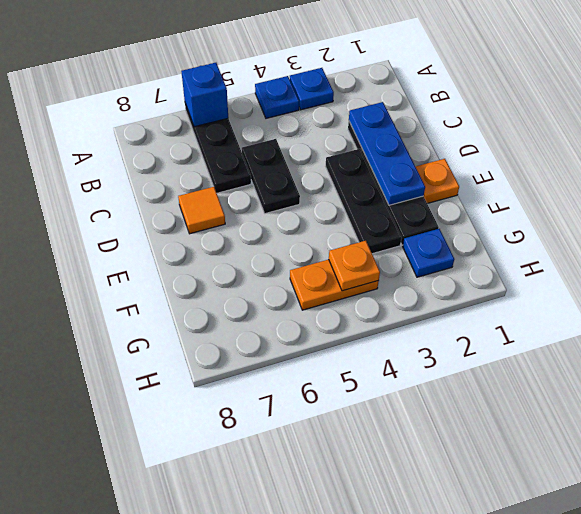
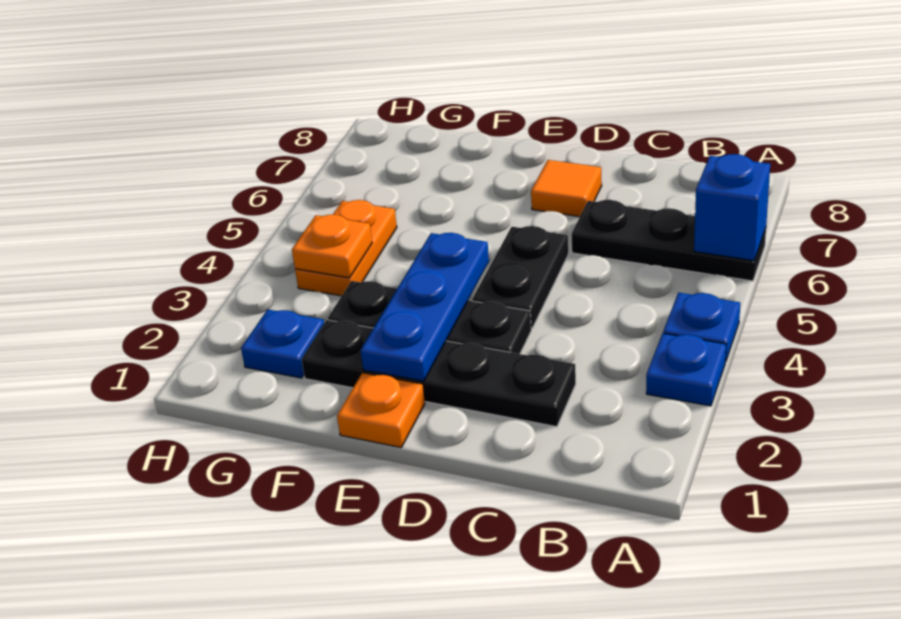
blue 1x3 plate [349,102,425,205] -> blue 1x3 plate turned to [361,233,489,381]
black 1x2 plate [242,139,300,214] -> black 1x2 plate turned to [472,226,568,328]

